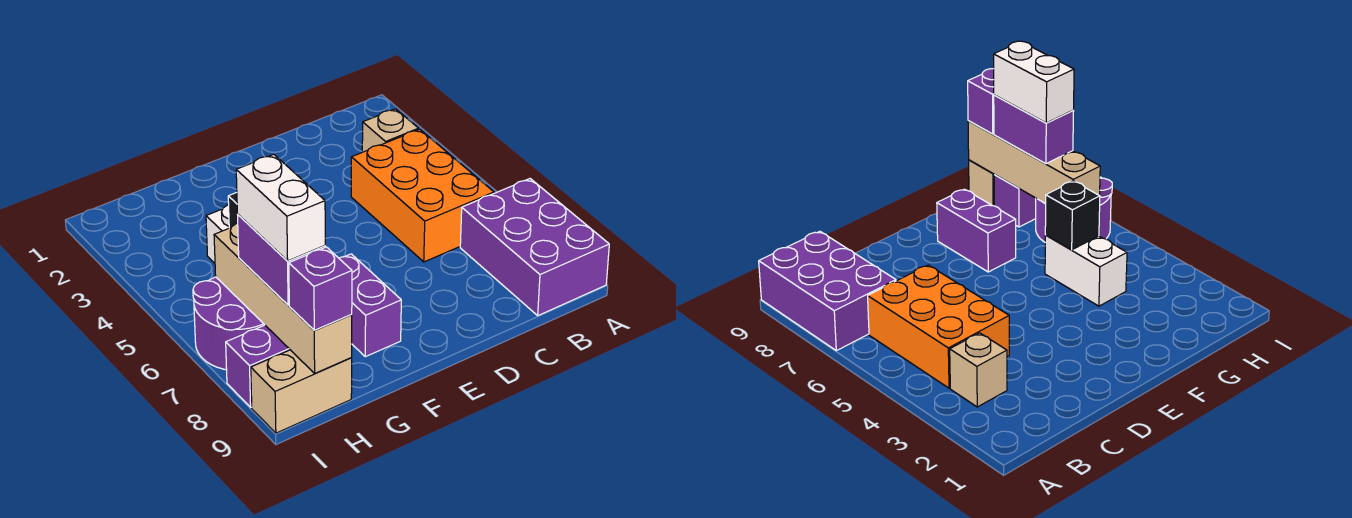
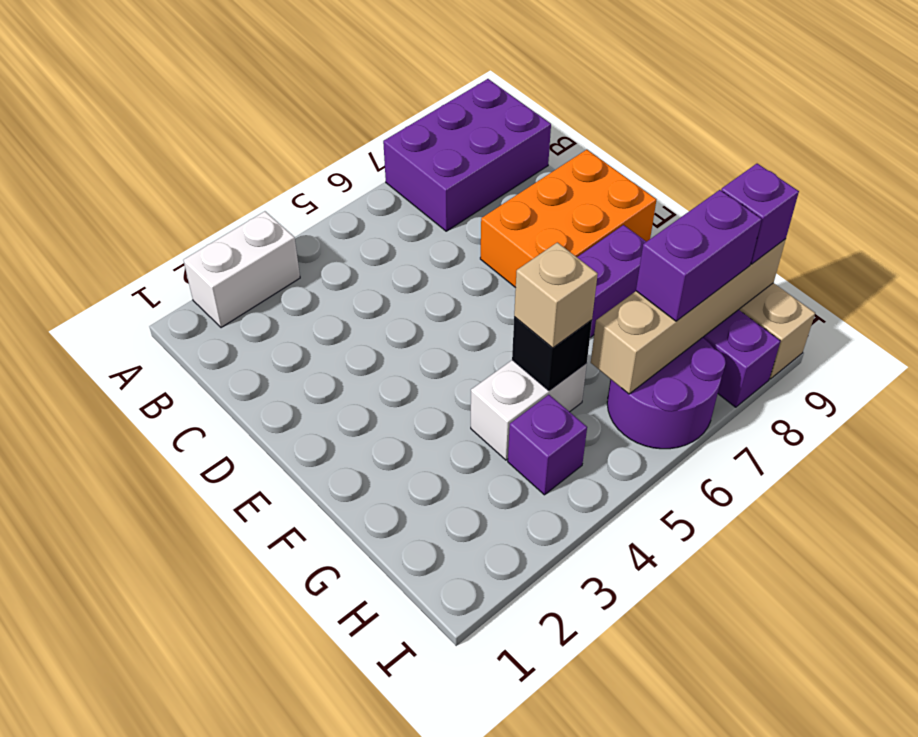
tan 1x1 brick [362,109,419,152] -> tan 1x1 brick moved to [514,242,598,348]
orange 2x3 brick [351,129,494,262] -> orange 2x3 brick moved to [480,150,656,288]
none -> purple 1x1 brick [508,395,587,495]
white 1x2 brick [236,155,325,261] -> white 1x2 brick moved to [183,211,300,328]

